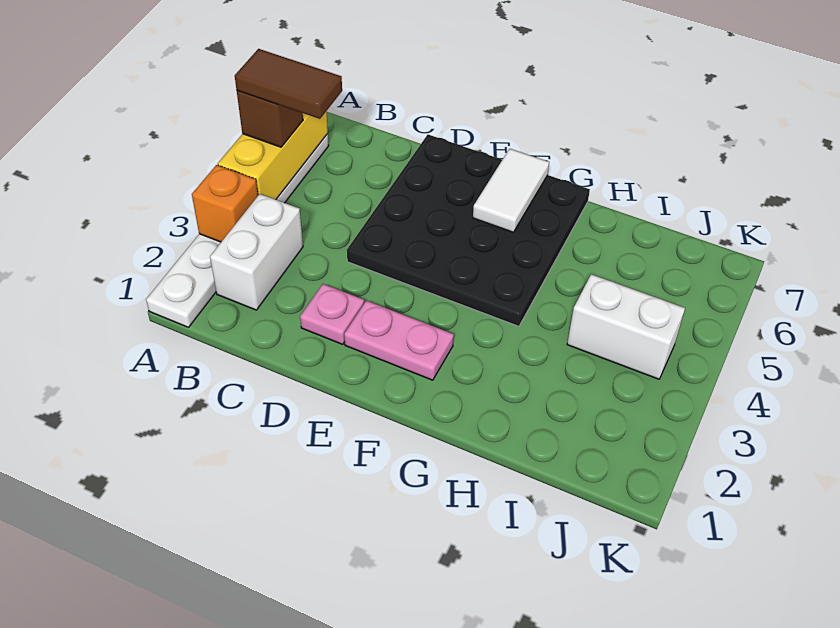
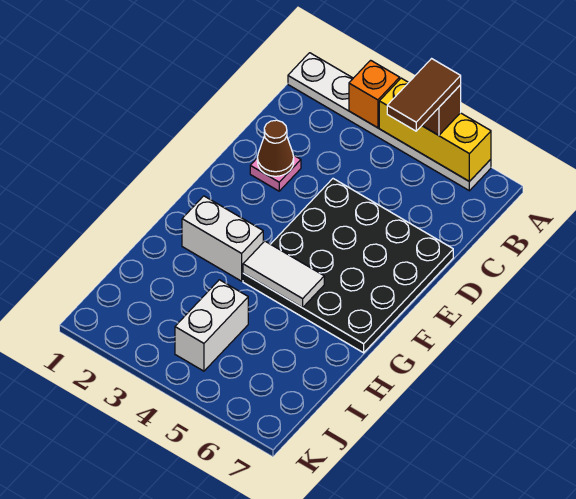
white 1x2 brick [210,194,303,310] -> white 1x2 brick moved to [182,196,263,281]
none -> brown 1x1 cone [257,120,294,176]
pink 1x2 plate [344,301,454,380] -> none
white 1x2 tile [473,149,549,232] -> white 1x2 tile moved to [243,241,324,308]

